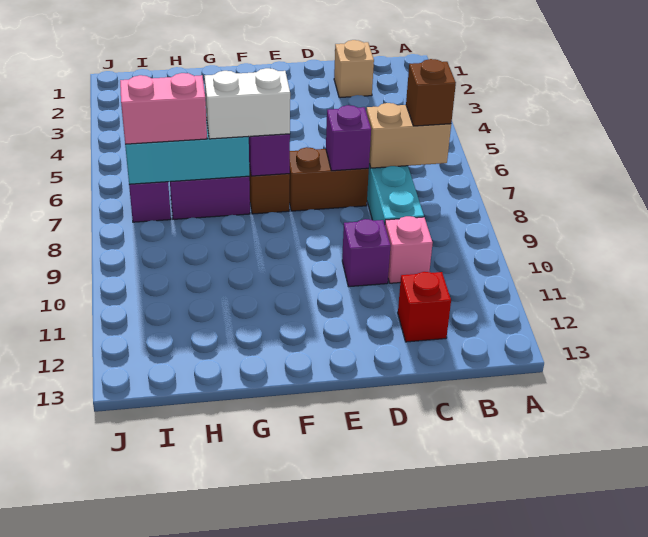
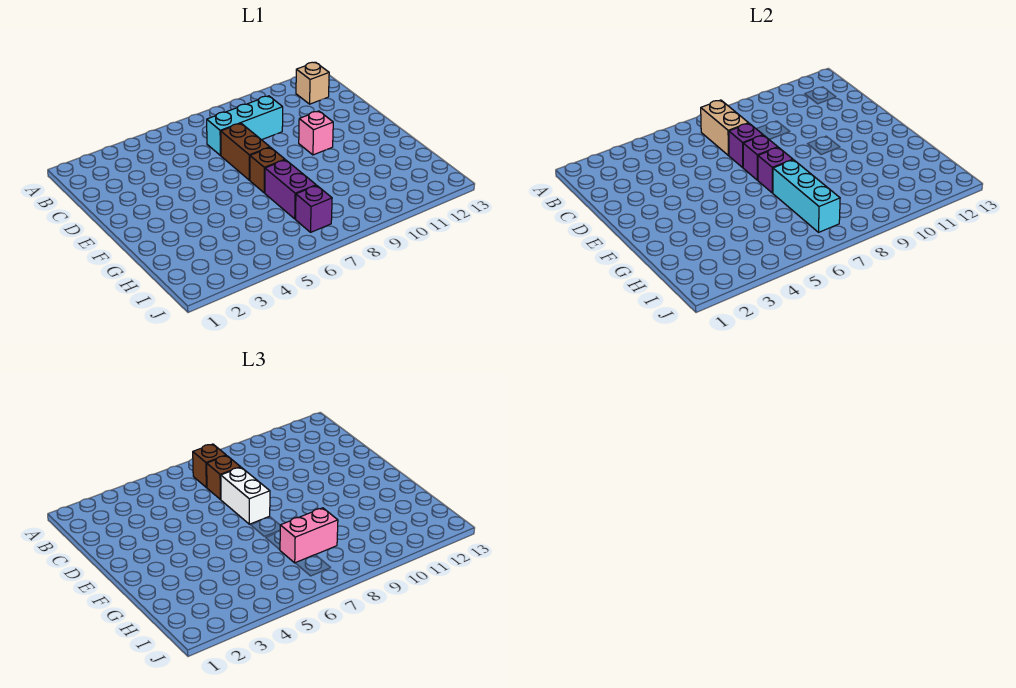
tan 1x1 brick [334,40,374,98] -> tan 1x1 brick moved to [296,62,329,104]
none -> brown 1x1 brick [207,456,241,500]
pink 1x1 brick [385,216,433,283] -> pink 1x1 brick moved to [299,111,333,155]
red 1x1 brick [398,272,451,342] -> none
purple 1x1 brick [342,219,391,287] -> purple 1x1 brick moved to [743,135,778,180]
white 1x2 brick [205,68,290,139] -> white 1x2 brick moved to [221,467,270,524]
pink 1x2 brick [120,73,207,145] -> pink 1x2 brick turned to [280,508,338,563]

